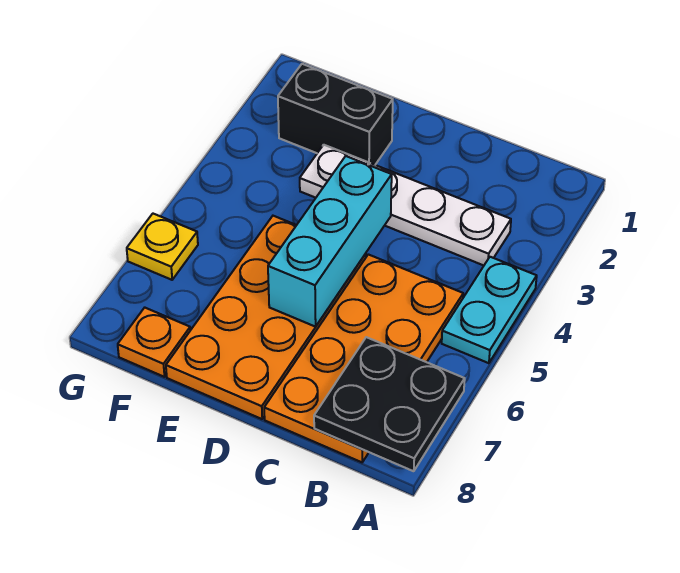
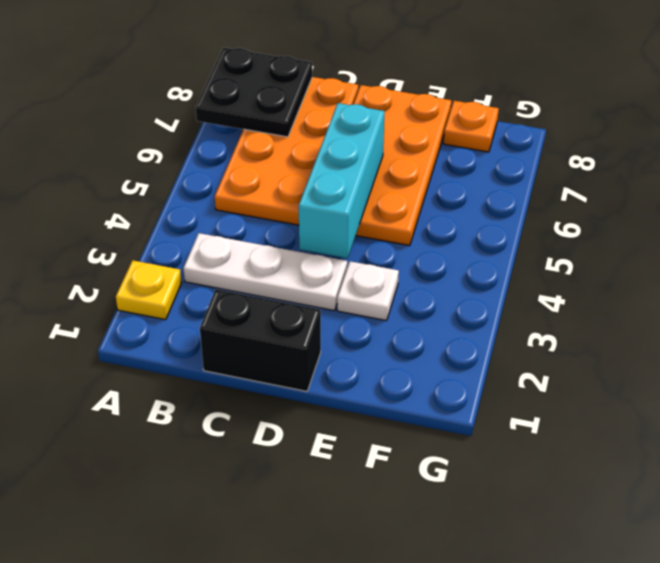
cyan 1x2 plate [442,257,537,363] -> none
black 1x2 brick [278,64,393,165] -> black 1x2 brick moved to [200,289,321,391]
yellow 1x1 plate [127,214,198,280] -> yellow 1x1 plate moved to [116,260,182,320]

